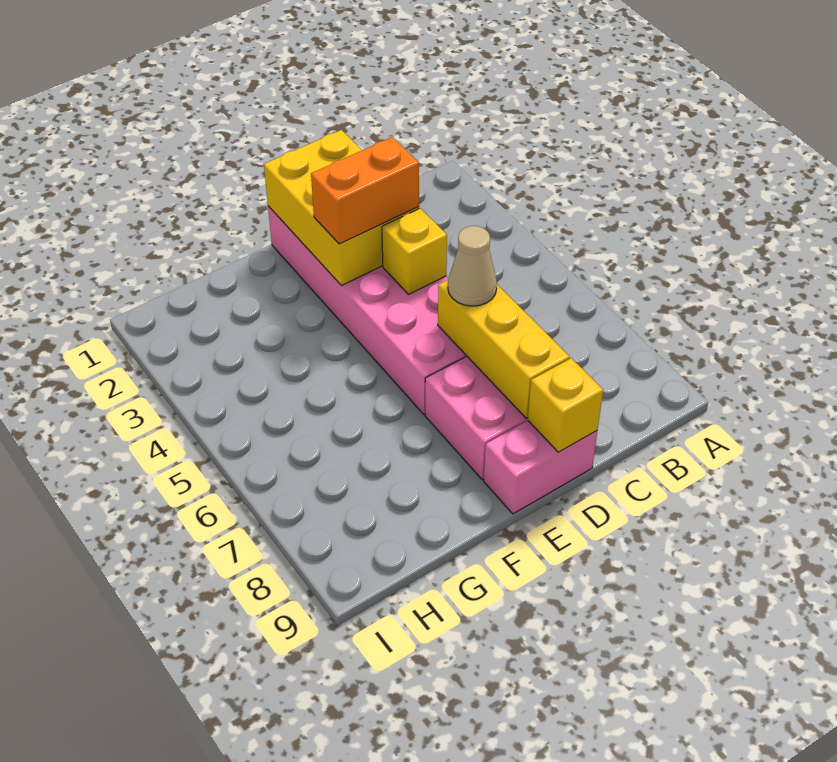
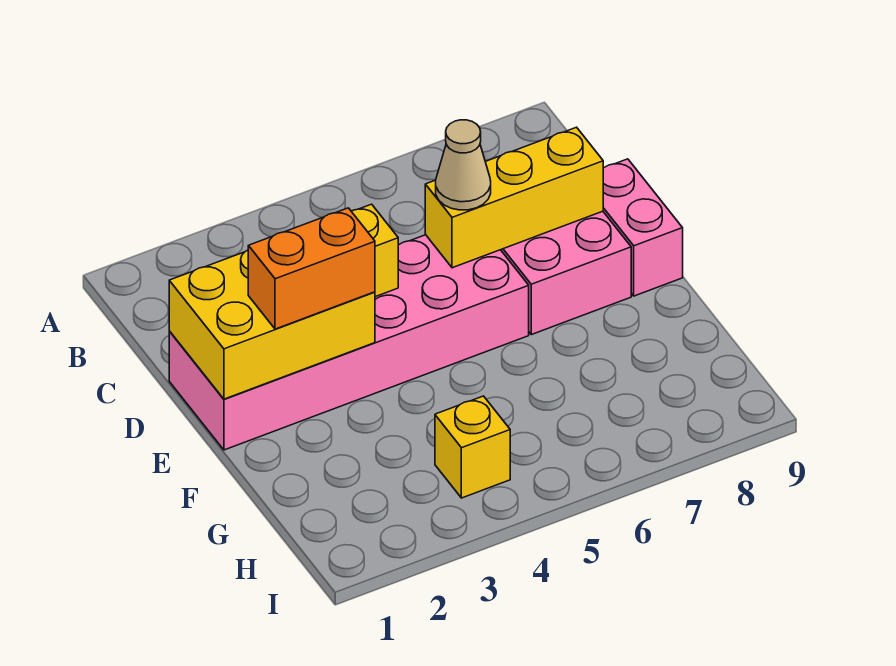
orange 1x2 brick [311,137,419,244] -> orange 1x2 brick turned to [248,208,375,329]
yellow 1x1 brick [528,358,603,452] -> yellow 1x1 brick moved to [435,396,510,498]

